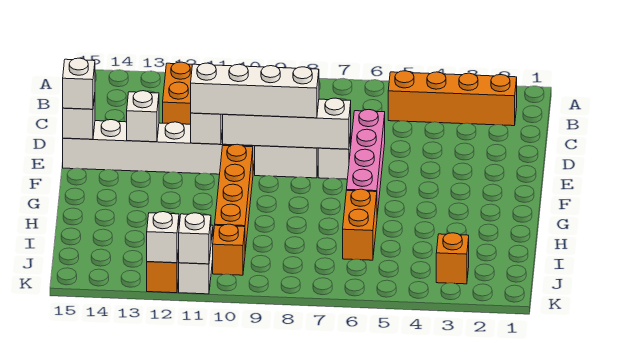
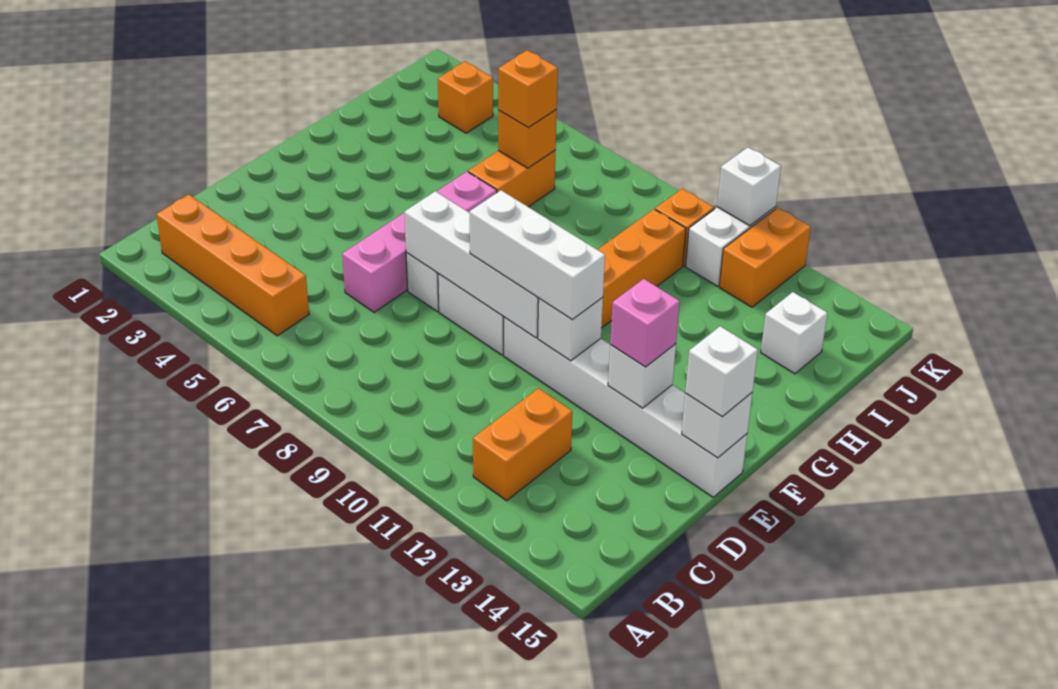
white 1x4 brick [191,63,319,118] -> white 1x3 brick [470,190,605,320]
none -> pink 1x1 brick [610,279,680,367]
none -> orange 1x1 brick [498,110,557,168]
none -> orange 1x1 brick [498,50,558,128]
white 1x1 brick [147,212,179,263] -> white 1x1 brick moved to [761,292,828,374]

